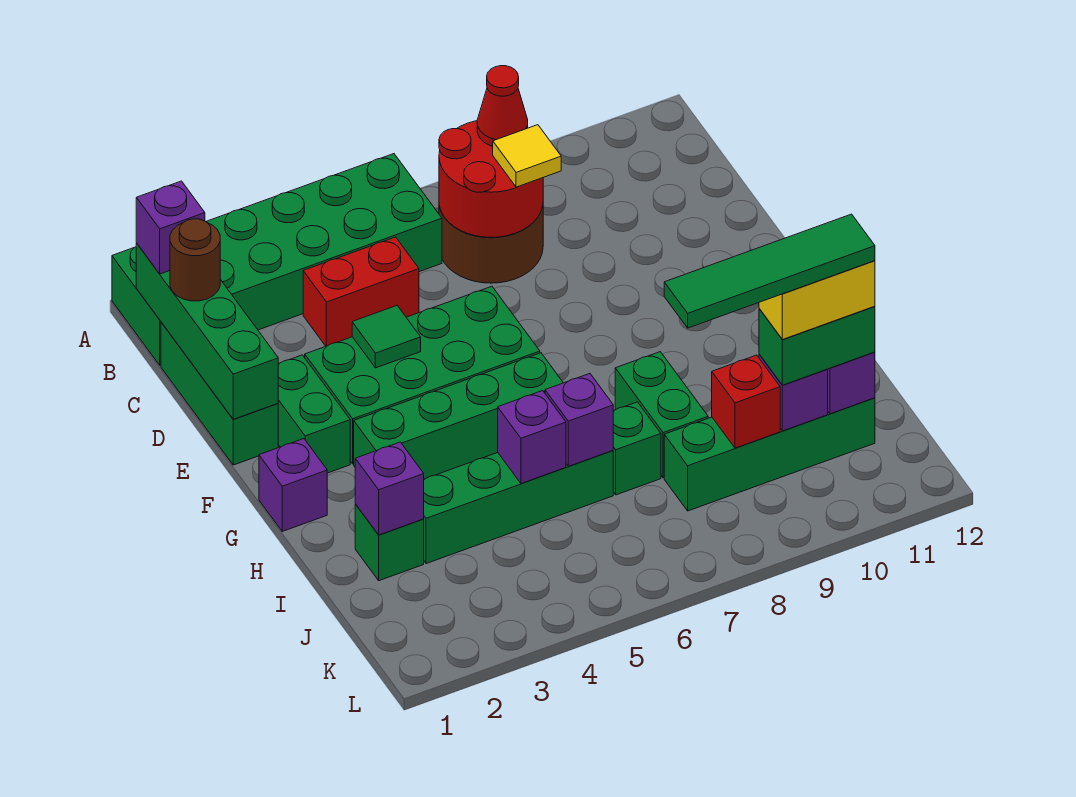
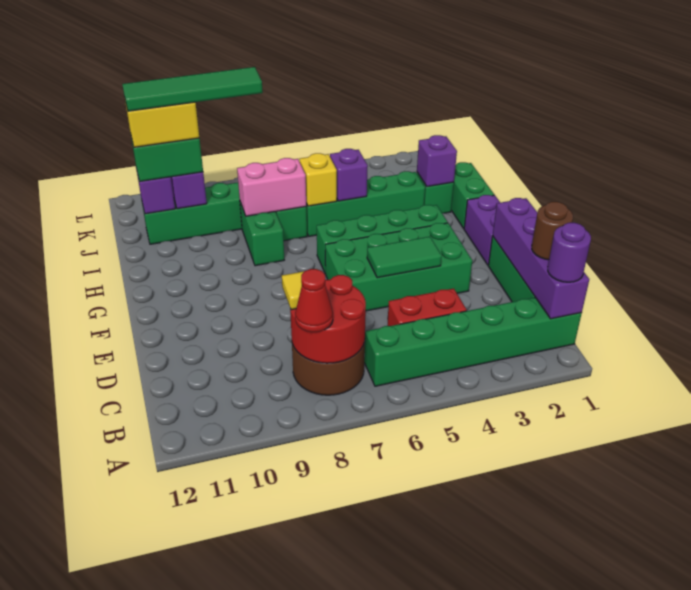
green 2x6 brick [112,154,442,365] -> green 1x6 brick [364,297,582,386]
green 1x4 brick [136,243,278,419] -> purple 1x4 brick [492,198,589,319]
purple 1x1 brick [136,181,205,274] -> purple 1x1 round brick [548,223,591,282]
green 1x2 brick [278,355,350,473] -> green 1x2 brick moved to [451,162,494,228]
green 1x1 tile [352,306,421,368] -> green 1x2 tile [367,237,442,278]
purple 1x1 brick [259,439,327,531] -> purple 1x2 brick [464,195,500,265]
purple 1x1 brick [545,374,613,466] -> yellow 1x1 brick [299,153,337,206]
none -> pink 1x2 brick [237,158,306,216]
red 1x1 brick [712,355,780,448] -> none

